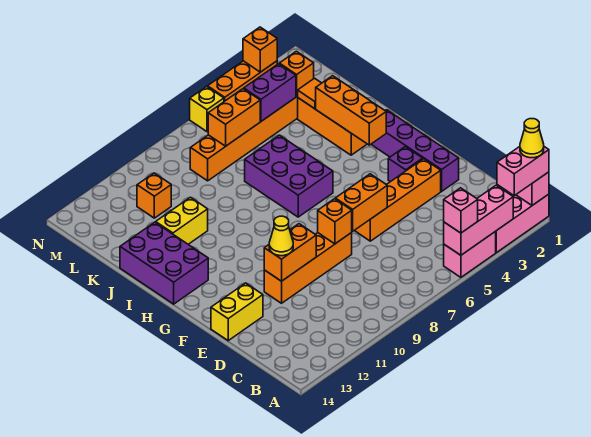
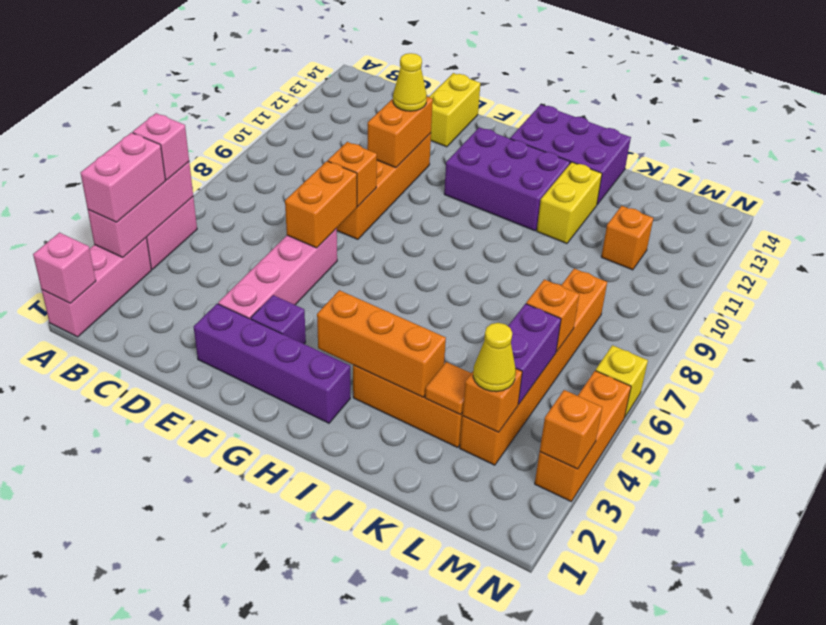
pink 1x2 brick [497,147,549,196] -> pink 1x2 brick moved to [81,132,165,222]
yellow 1x1 cone [520,119,544,158] -> yellow 1x1 cone moved to [473,323,516,392]
orange 1x4 brick [354,159,441,241] -> pink 1x4 brick [218,229,337,319]
purple 2x3 brick [245,135,333,217] -> purple 2x3 brick moved to [444,127,570,231]
orange 1x2 brick [208,89,260,146] -> orange 1x1 brick [526,279,579,352]

